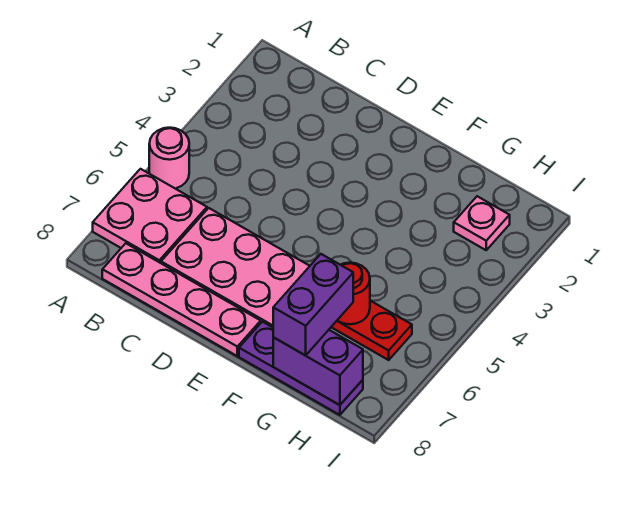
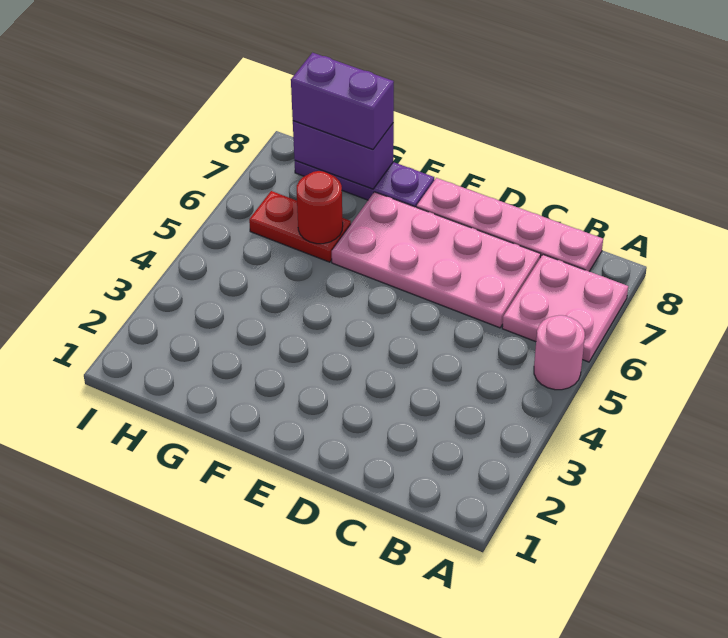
purple 1x2 brick [273,254,353,355] -> purple 1x2 brick turned to [291,53,394,149]
pink 1x1 plate [454,196,510,250] -> none

